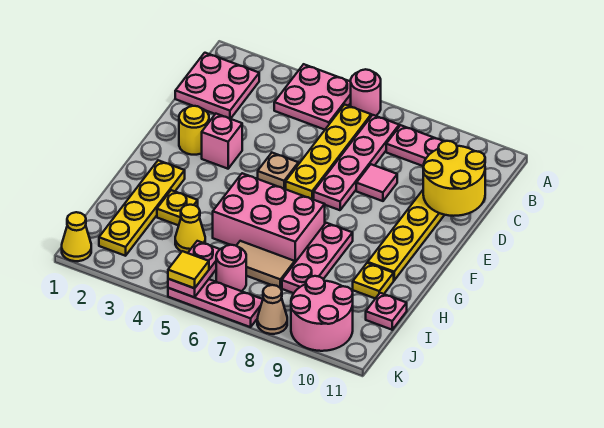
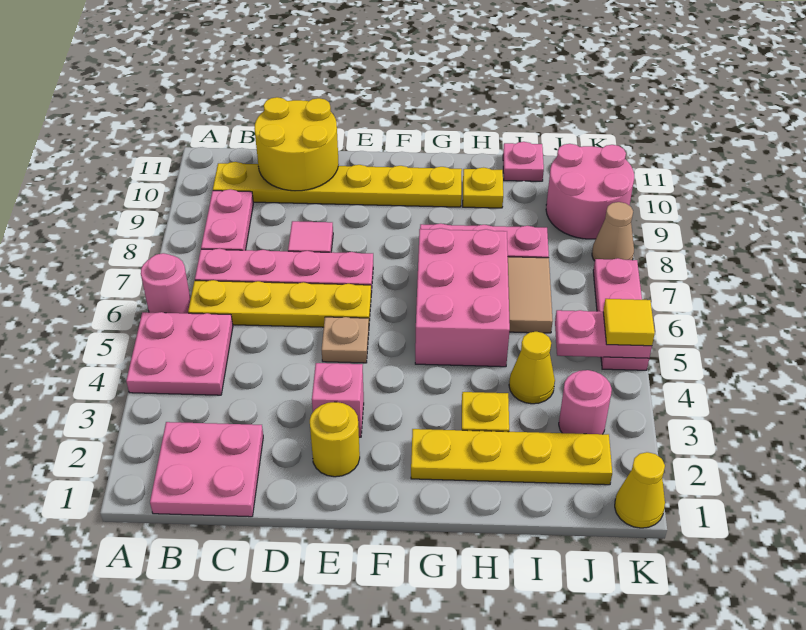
pink 1x1 round brick [216,245,246,291] -> pink 1x1 round brick moved to [559,370,612,434]

